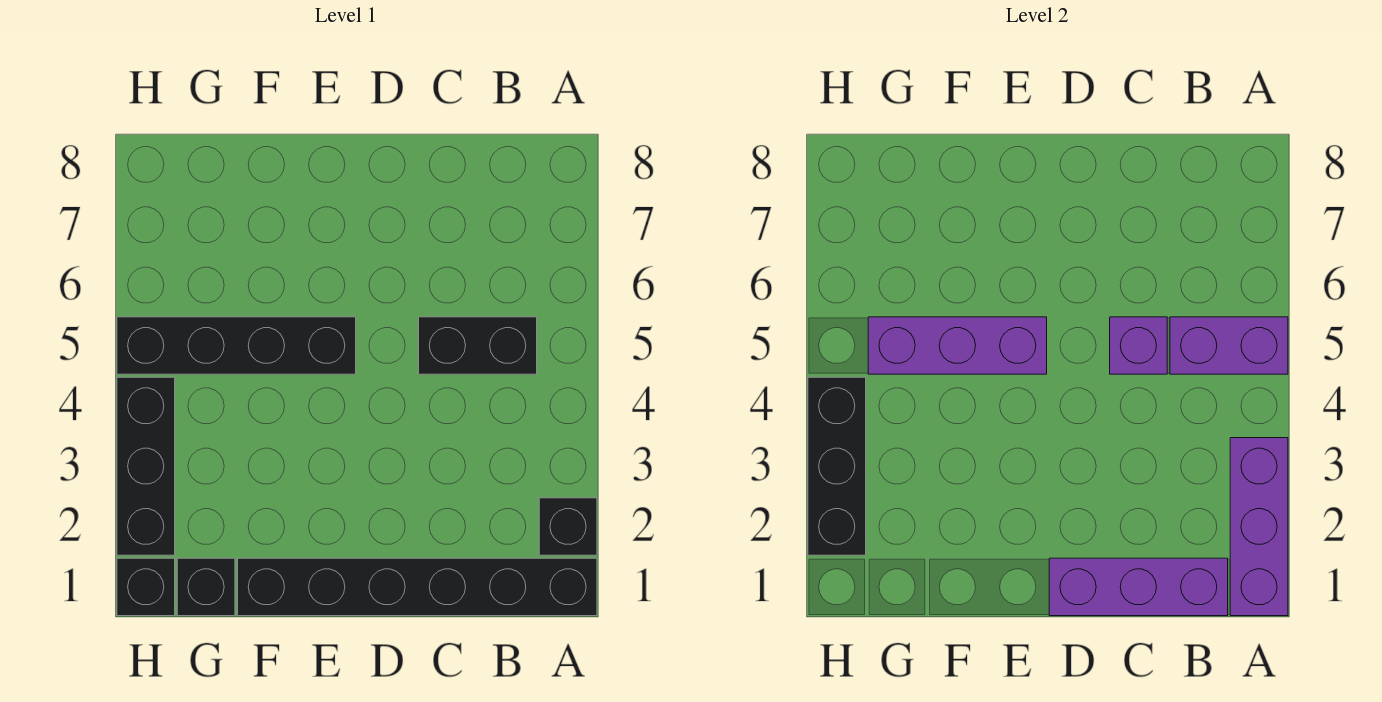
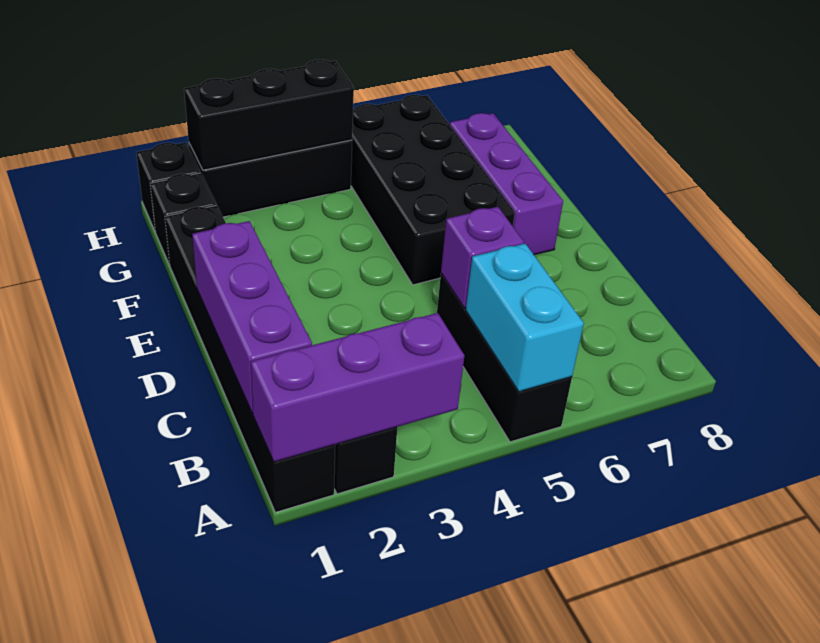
purple 1x2 brick [1170,317,1288,374] -> cyan 1x2 brick [466,244,584,392]
black 1x2 brick [419,317,537,374] -> black 1x3 brick [437,273,572,442]
black 1x4 brick [117,317,356,374] -> black 2x4 brick [351,95,515,285]
purple 1x3 brick [868,317,1047,374] -> purple 1x3 brick moved to [450,113,563,255]

